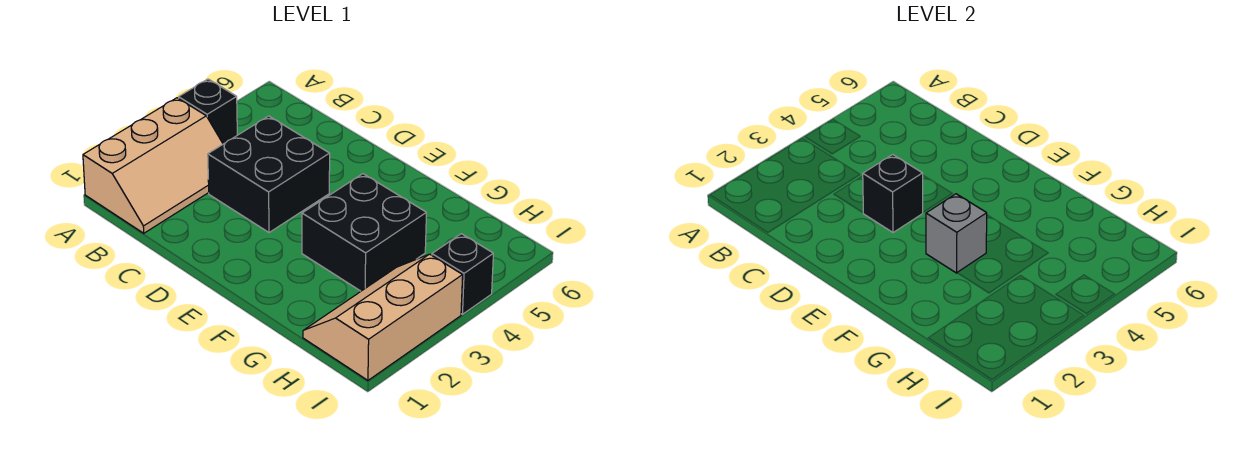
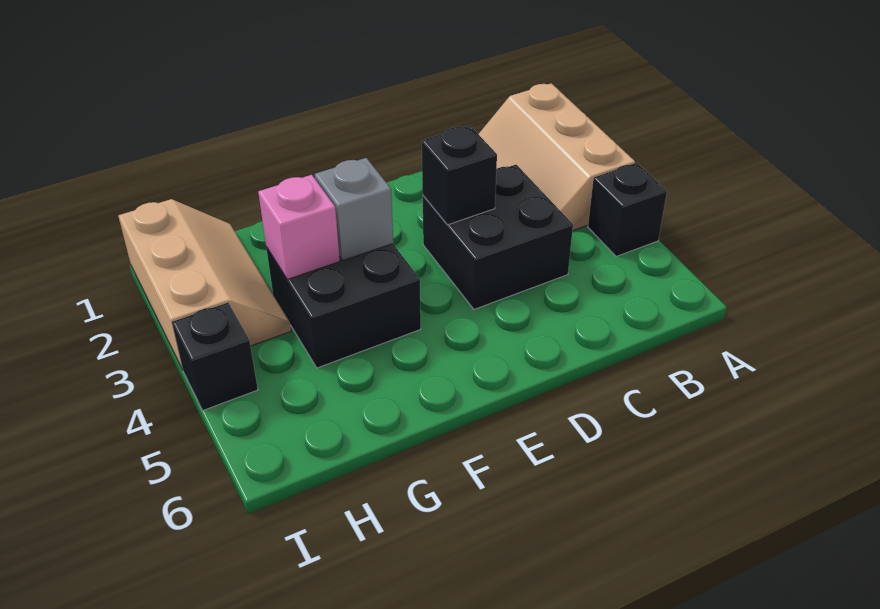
none -> pink 1x1 brick [258,175,340,279]

